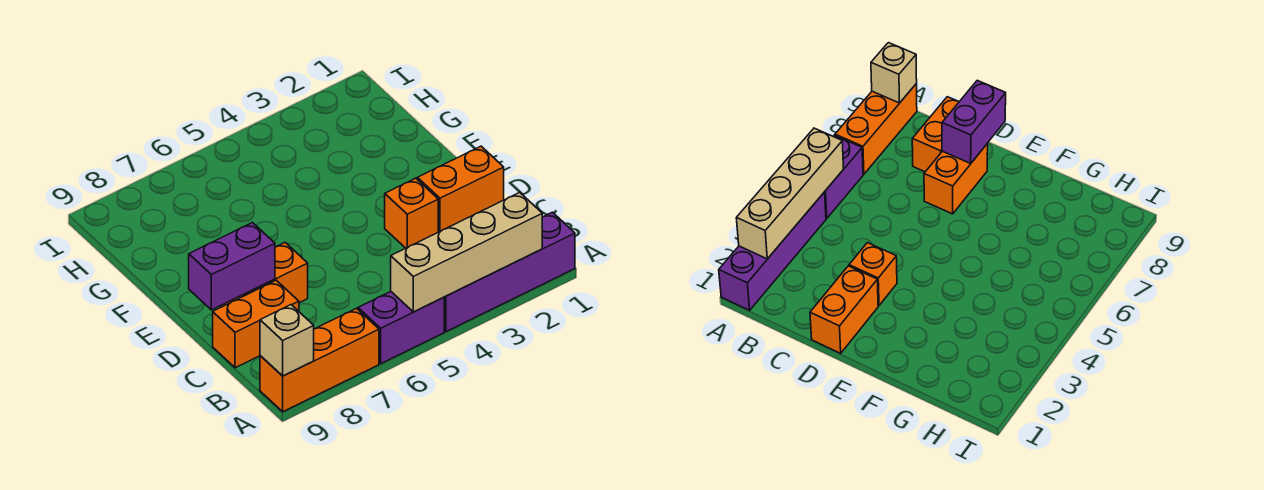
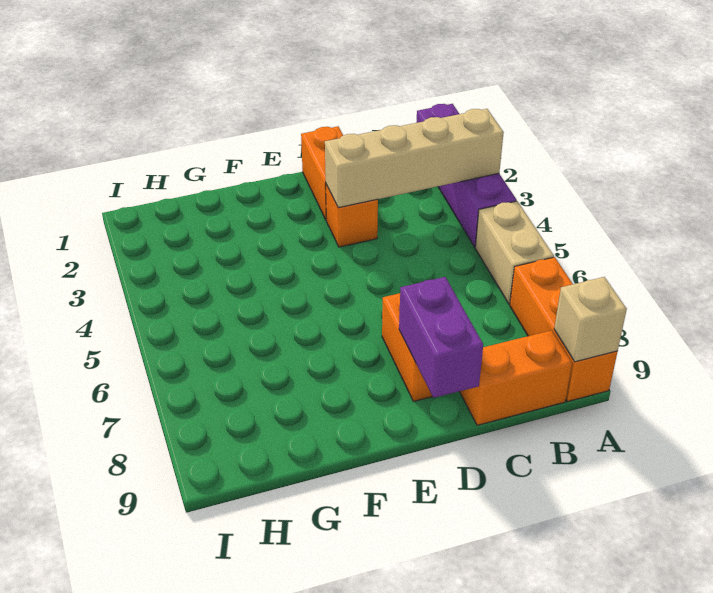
tan 1x4 brick [391,192,542,312] -> tan 1x4 brick turned to [325,109,504,208]
purple 1x2 brick [358,292,444,364] -> tan 1x2 brick [475,201,554,304]
orange 1x2 brick [213,280,299,368] -> orange 1x2 brick turned to [459,330,572,425]

